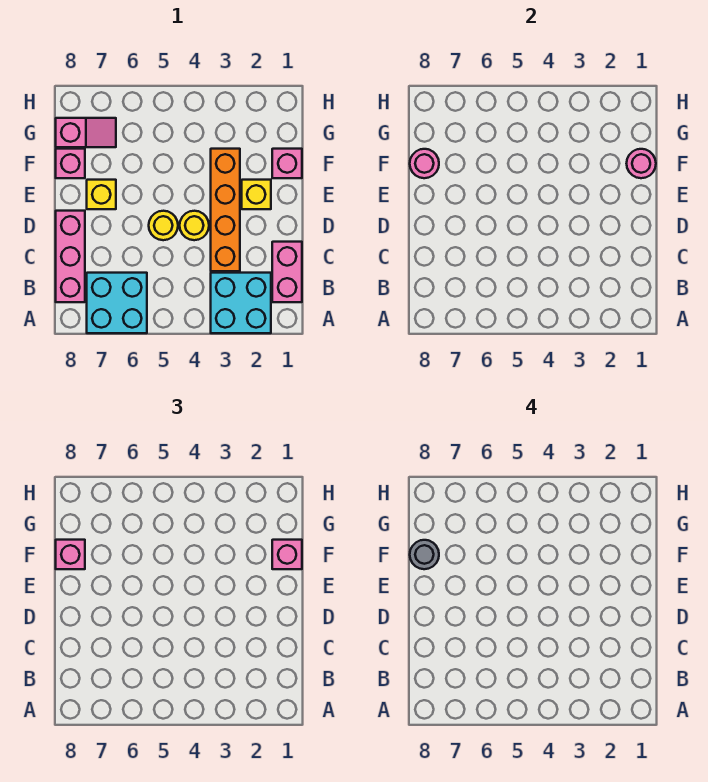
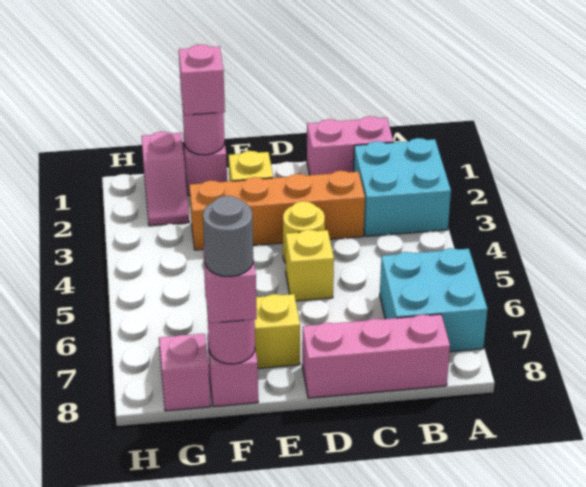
yellow 1x1 round brick [149,211,178,240] -> yellow 1x1 brick [286,230,334,301]
none -> pink 1x2 slope [141,131,189,226]

